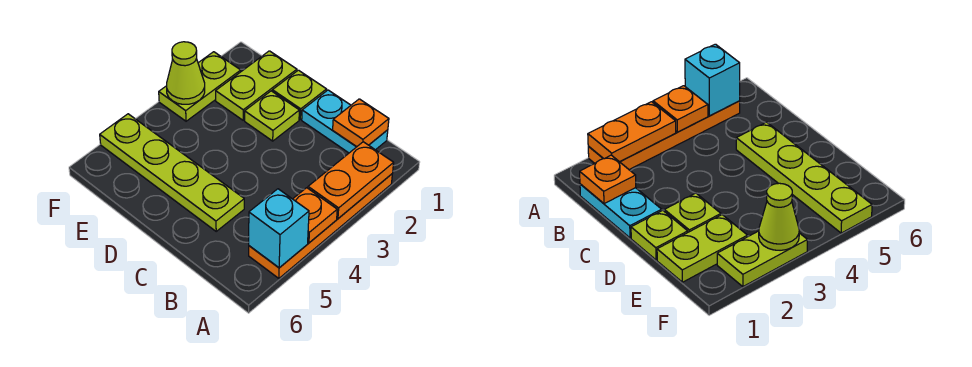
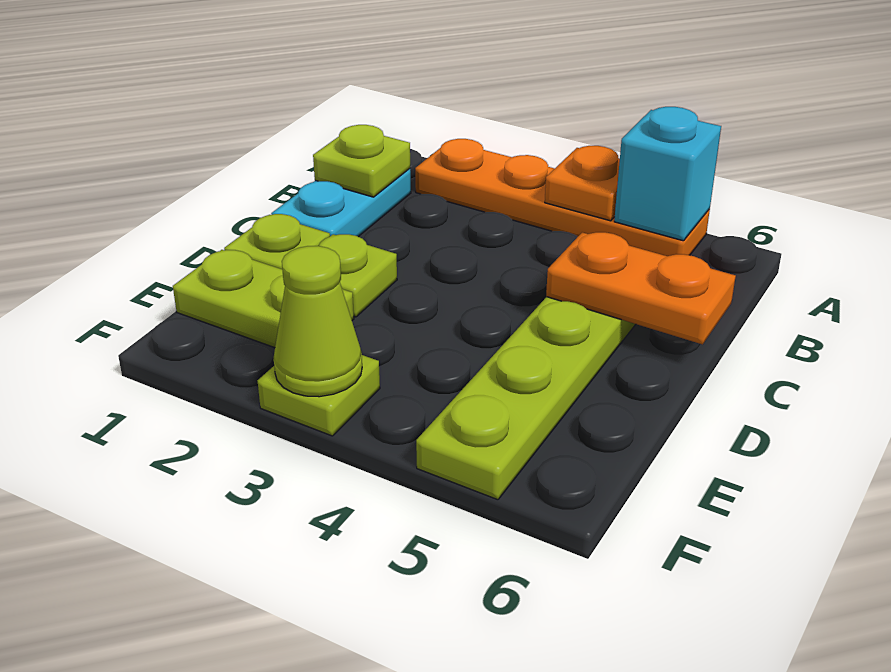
orange 1x2 plate [308,142,394,219] -> orange 1x2 plate moved to [546,232,736,344]
orange 1x1 plate [333,99,389,147] -> lime 1x1 plate [313,125,410,197]
lime 1x2 plate [159,52,241,121] -> lime 1x1 plate [258,355,380,436]

